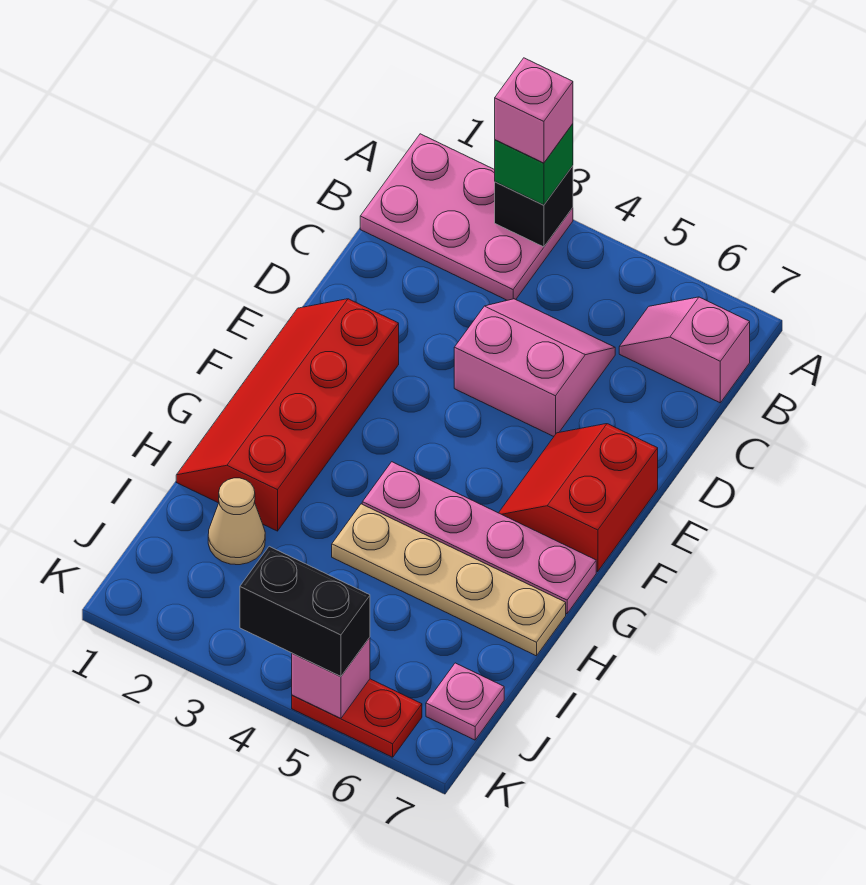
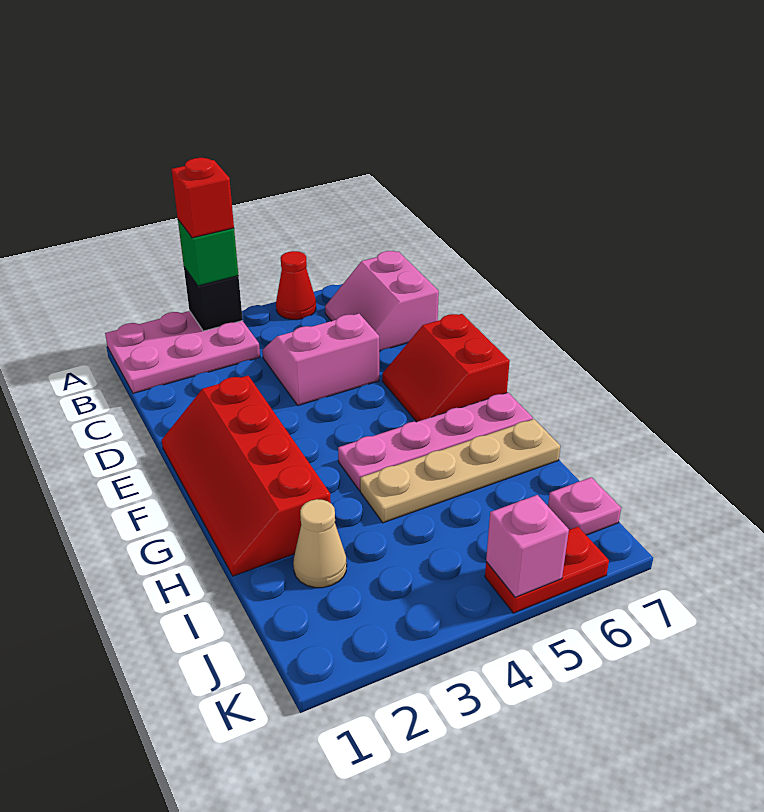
pink 1x1 brick [495,58,573,163] -> red 1x1 brick [171,158,234,238]
none -> red 1x1 cone [276,251,316,320]
pink 1x2 slope [619,297,750,403] -> pink 2x2 slope [325,251,439,351]
black 1x2 brick [240,546,370,677] -> none

